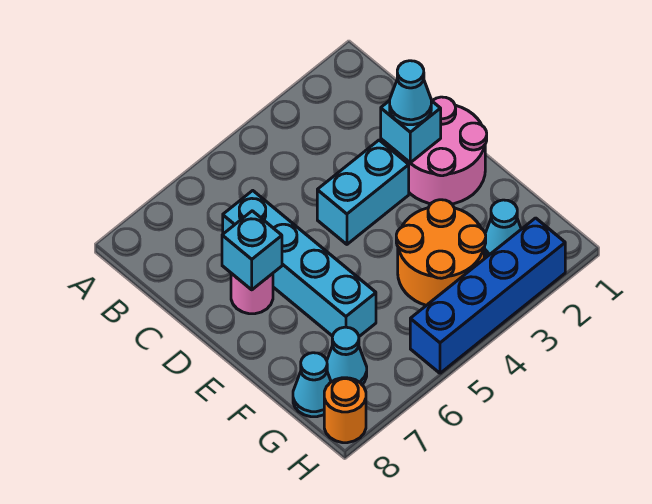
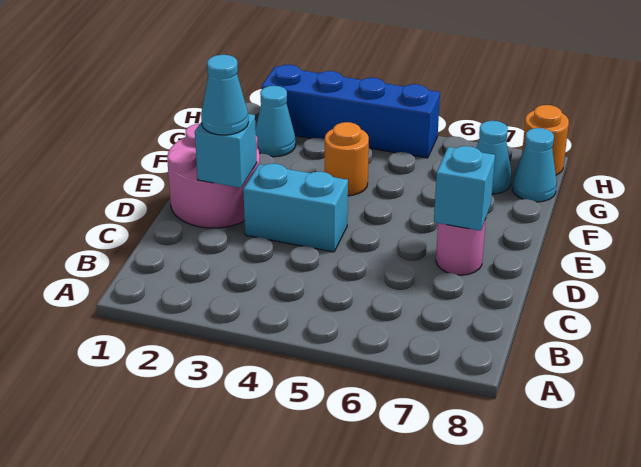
cyan 1x4 brick [223,191,376,336] -> none
orange 2x2 round brick [396,200,486,305] -> orange 1x1 round brick [325,122,369,196]

